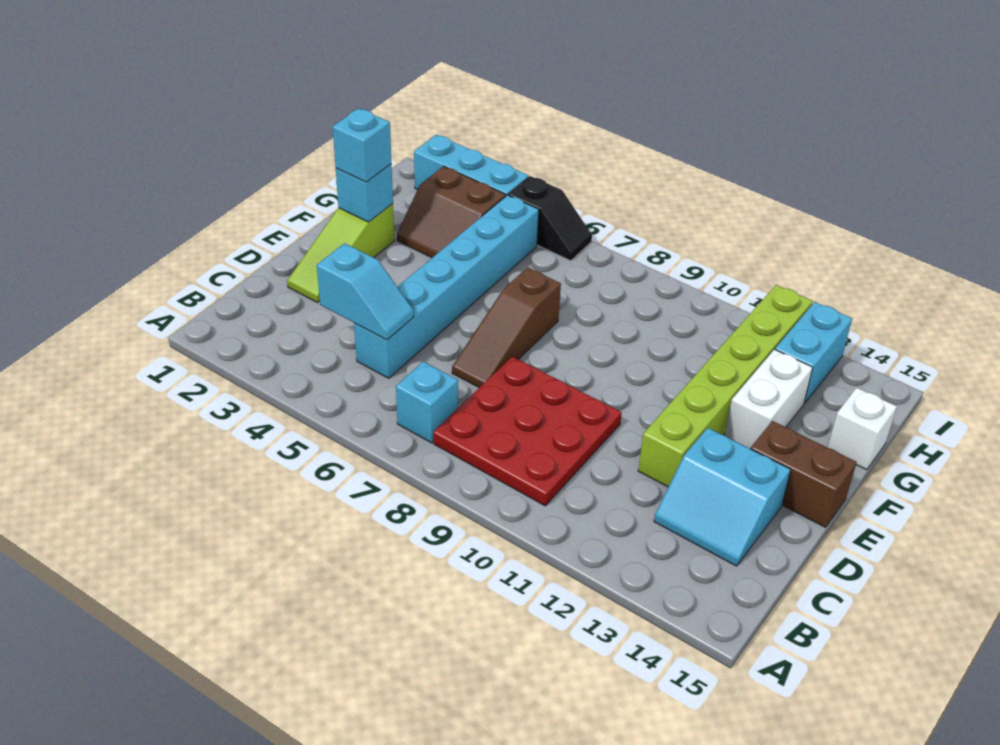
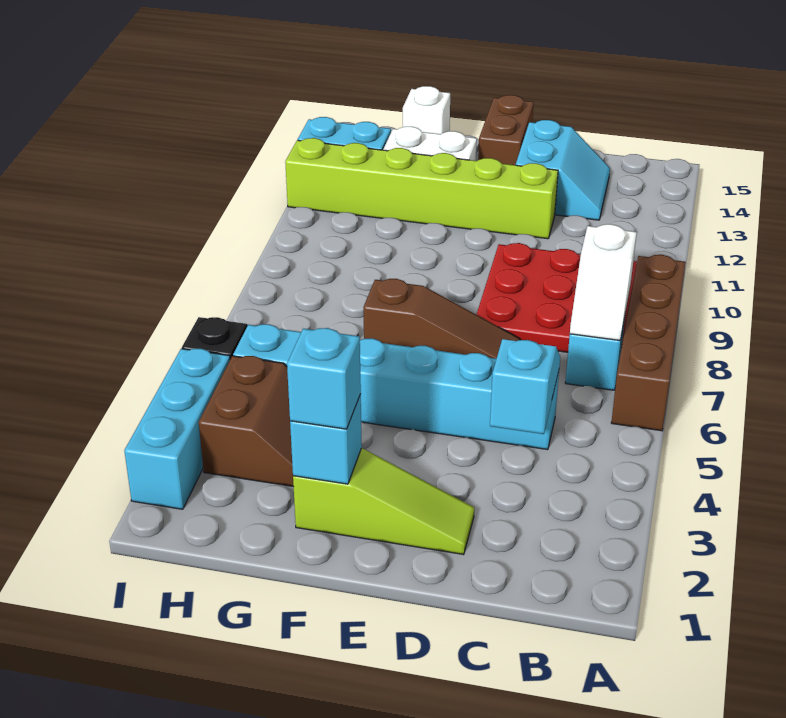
none -> brown 1x4 brick [611,255,686,431]
none -> white 1x2 slope [570,224,637,340]

